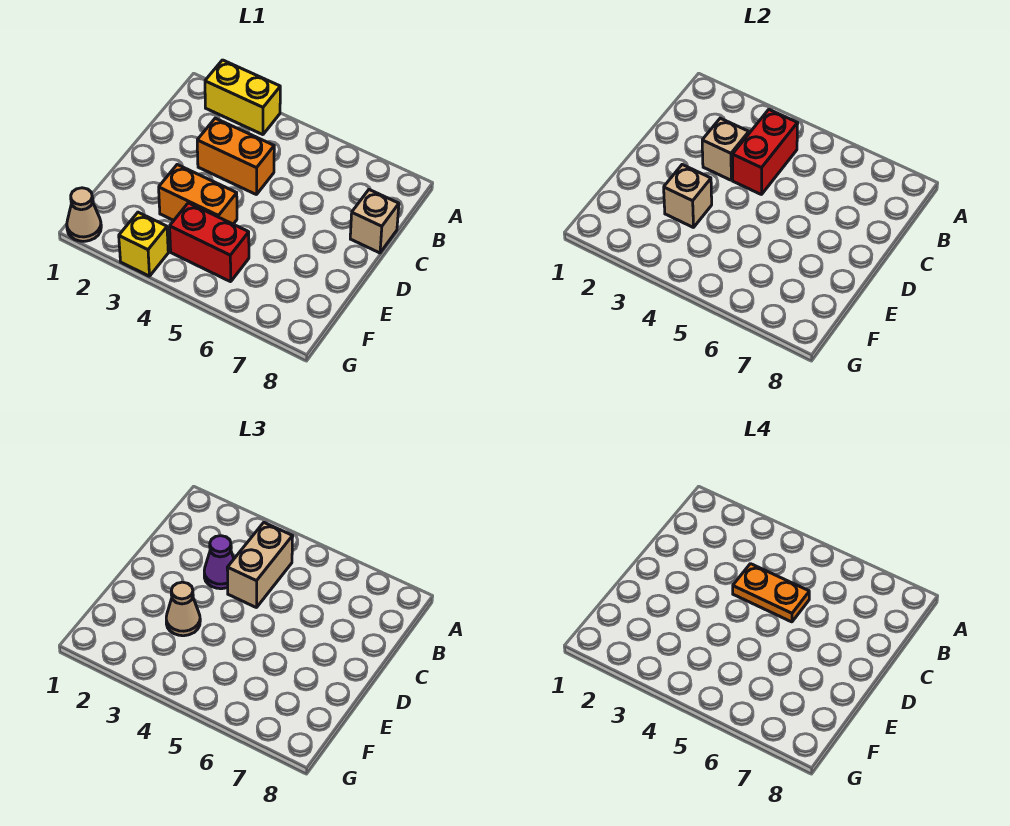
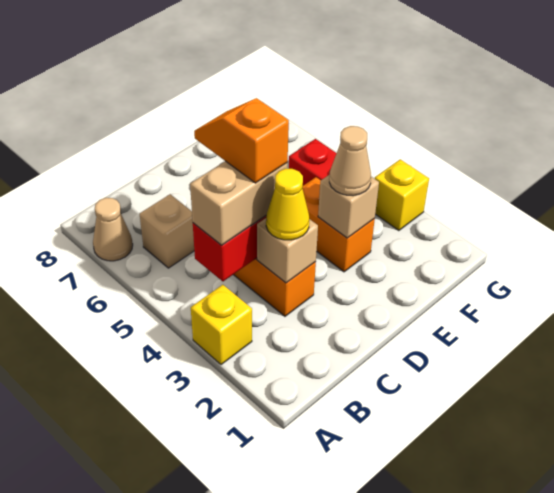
yellow 1x2 brick [205,60,280,135] -> yellow 1x1 brick [191,285,252,365]
purple 1x1 cone [204,536,234,589] -> yellow 1x1 cone [266,169,309,240]
orange 1x2 plate [733,564,809,622] -> orange 1x2 slope [194,98,289,183]
tan 1x1 brick [350,190,399,253] -> tan 1x1 brick moved to [140,194,194,268]
tan 1x1 cone [67,188,101,241] -> tan 1x1 cone moved to [93,198,133,261]

